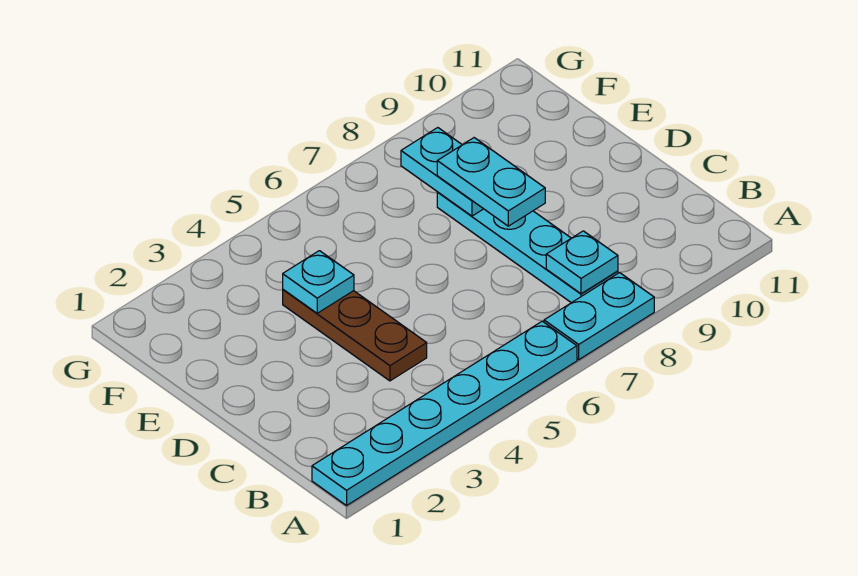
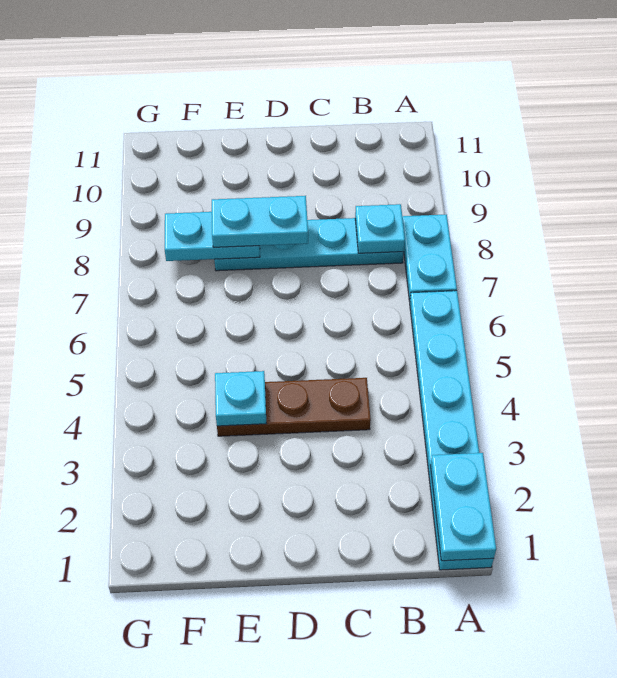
none -> cyan 1x2 plate [430,453,496,561]

